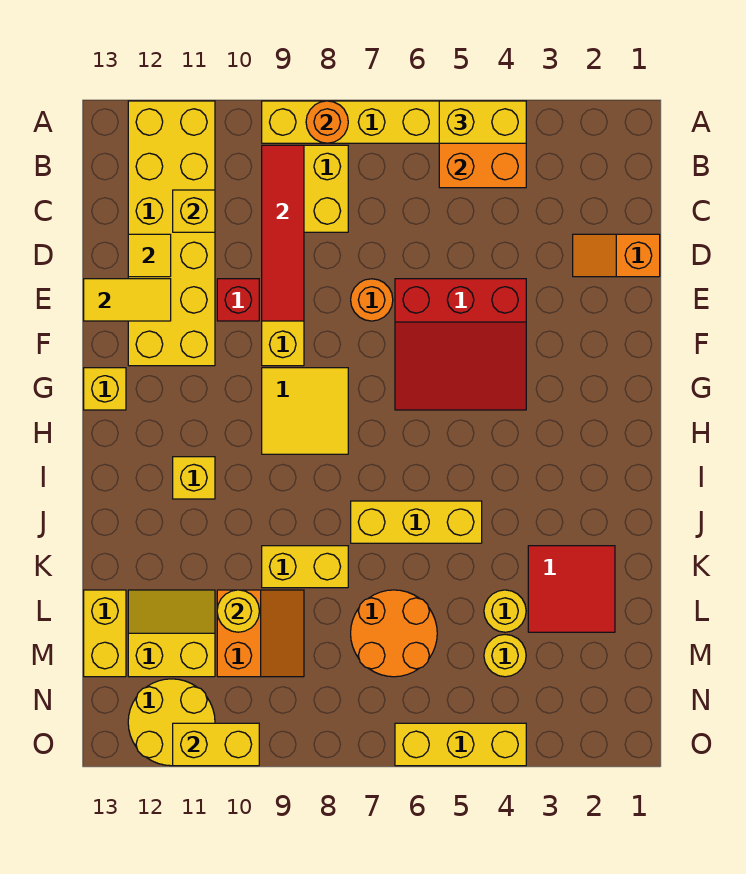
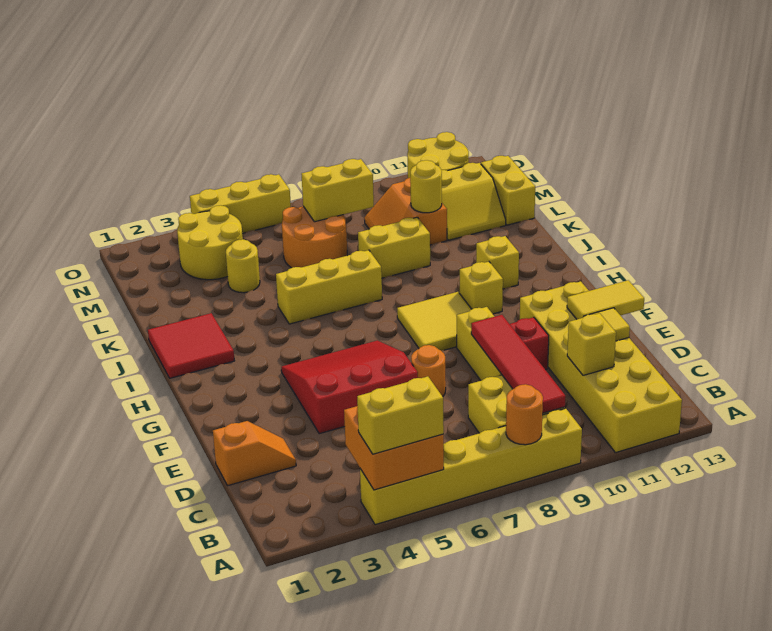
yellow 1x1 brick [84,368,126,410] -> yellow 1x1 brick moved to [460,262,503,314]
red 2x2 tile [528,546,615,632] -> red 2x2 tile moved to [148,313,234,378]
yellow 1x1 round brick [484,634,526,677] -> yellow 2x2 round brick [177,205,243,280]
yellow 1x2 brick [173,723,259,766] -> yellow 1x2 brick moved to [301,159,374,222]

